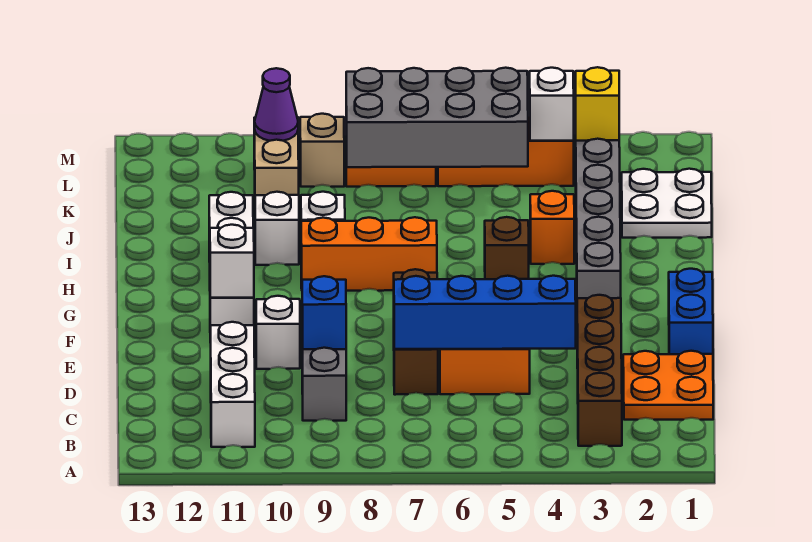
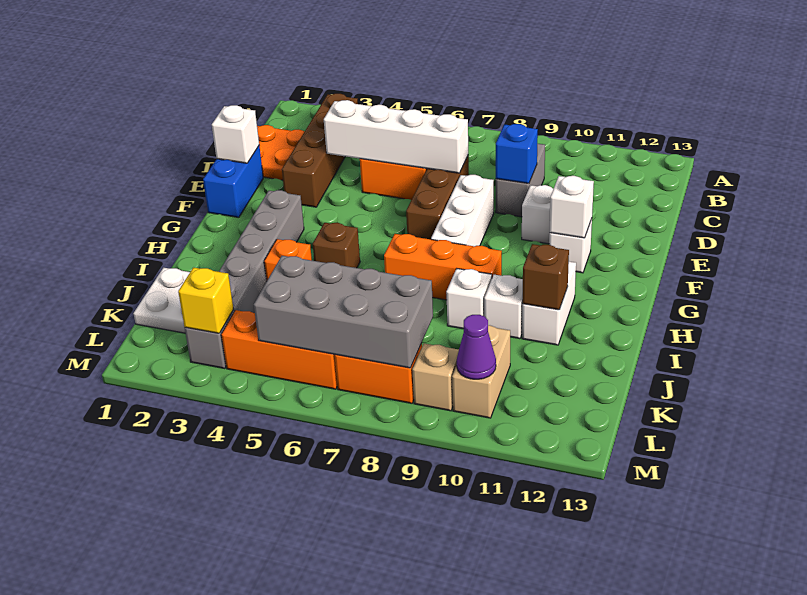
white 1x3 brick [211,322,255,447] -> white 1x3 brick moved to [431,175,494,246]
blue 1x4 brick [394,276,576,349] -> white 1x4 brick [324,100,468,173]
none -> brown 1x1 brick [523,244,569,310]
white 1x1 brick [530,68,574,141] -> white 1x1 brick moved to [212,105,259,163]

